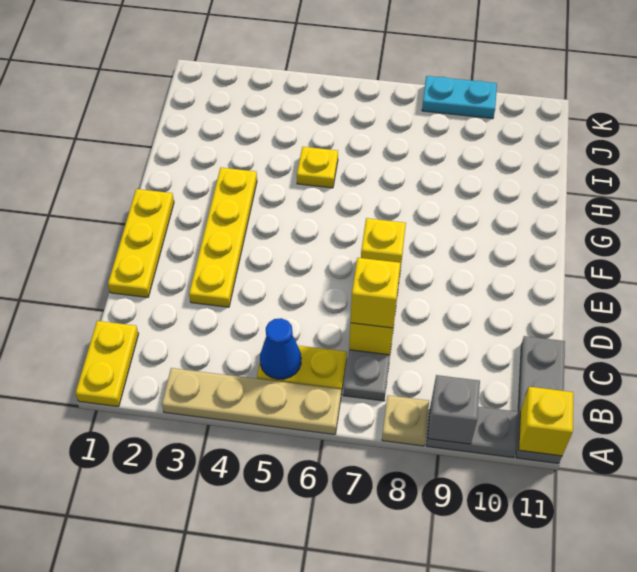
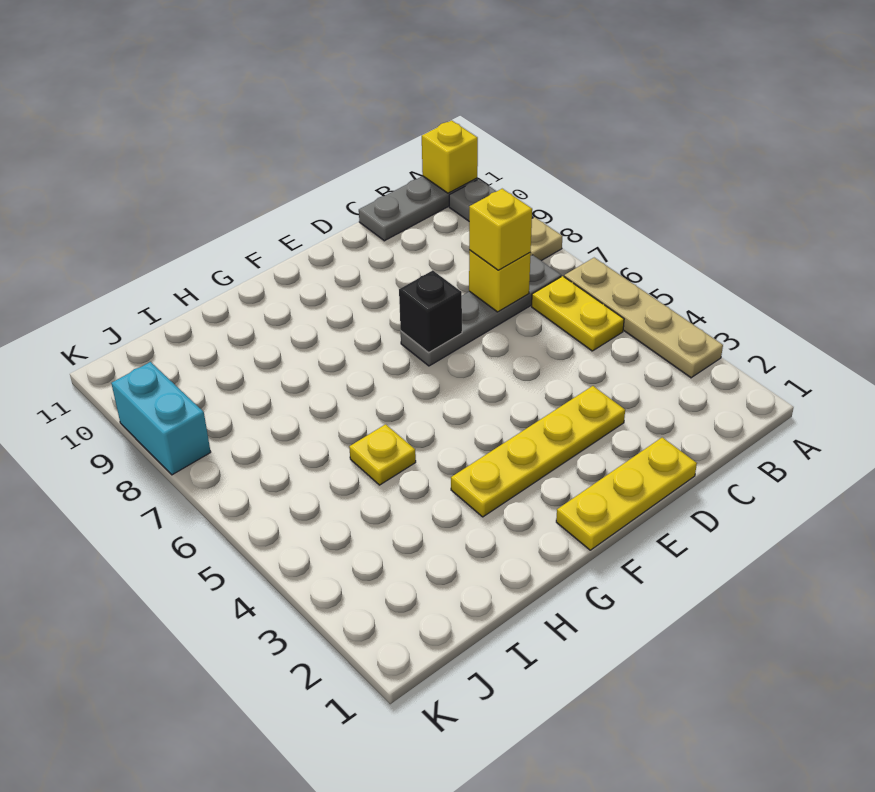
yellow 1x2 plate [75,321,138,407] -> none
grey 1x1 brick [428,375,480,444] -> none
blue 1x1 cone [260,318,301,379] -> none
yellow 1x1 brick [361,218,406,283] -> black 1x1 brick [399,270,462,353]
cyan 1x2 plate [422,76,497,118] -> cyan 1x2 brick [111,362,211,475]

